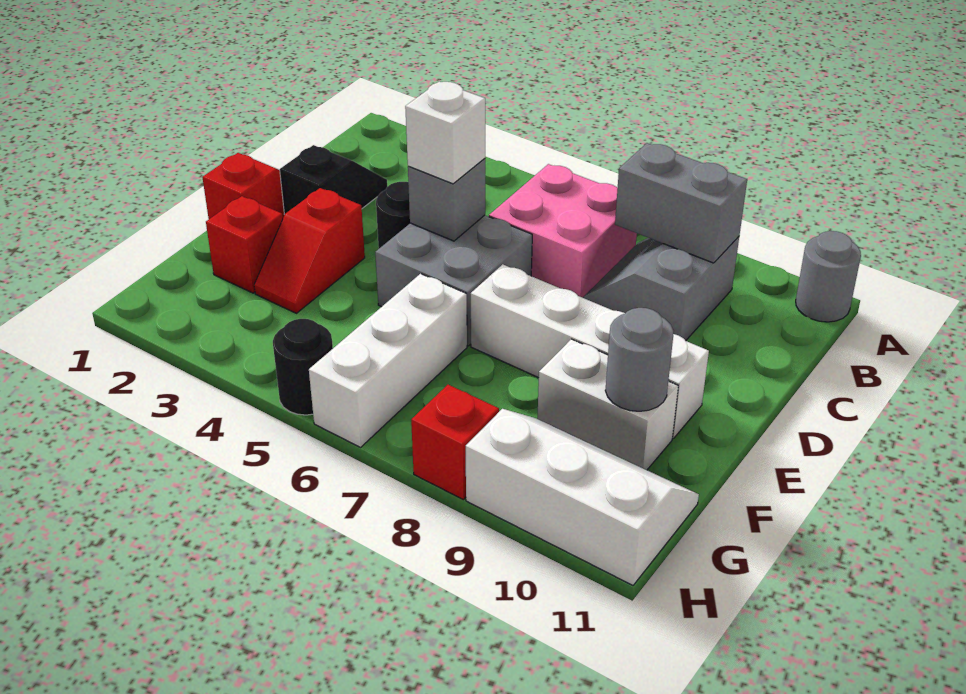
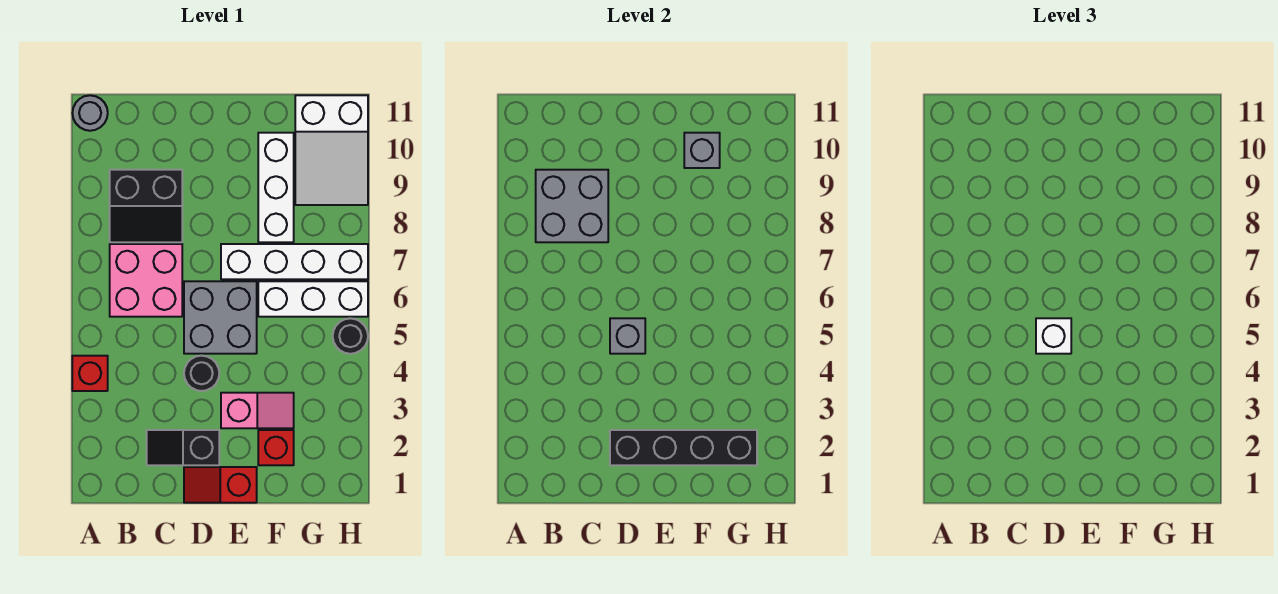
grey 2x2 slope [583,237,739,341] -> black 2x2 slope [110,170,182,242]
grey 1x2 brick [615,143,747,263] -> grey 2x2 brick [536,170,608,242]
none -> black 1x4 brick [610,430,757,465]
red 1x2 slope [254,188,365,313] -> pink 1x2 slope [221,393,294,428]
white 1x4 brick [471,264,709,439] -> white 1x4 brick turned to [221,244,368,279]
white 1x2 brick [537,339,678,470] -> white 1x3 brick [258,133,294,242]
grey 1x1 round brick [605,308,673,411] -> grey 1x1 brick [684,133,720,168]
white 2x3 slope [466,409,699,585] -> white 2x3 slope turned to [295,95,368,205]
red 1x1 brick [411,385,499,500] -> red 1x1 brick moved to [72,356,108,391]

